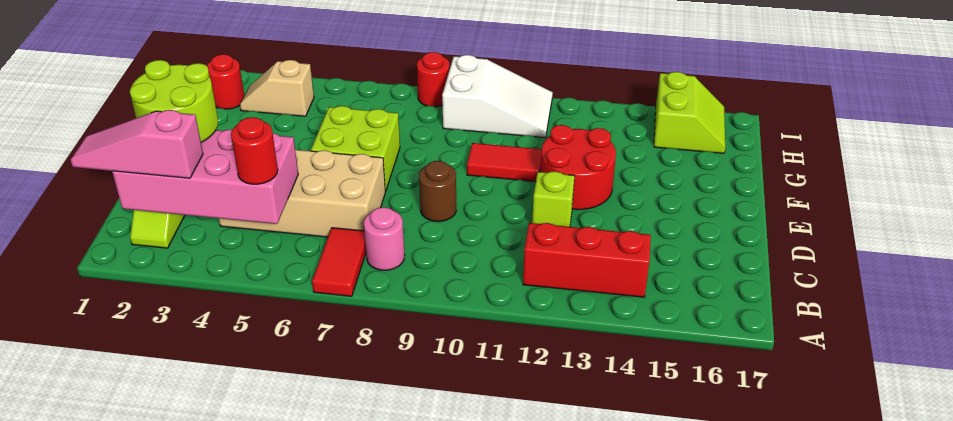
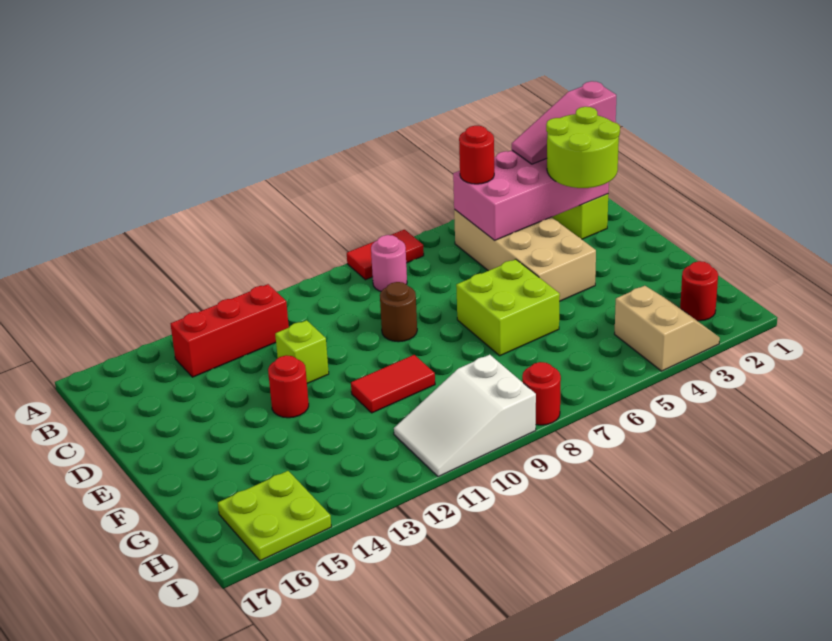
red 1x2 tile [312,228,366,296] -> red 1x2 tile turned to [347,230,424,280]
pink 1x3 slope [71,110,203,178] -> pink 1x3 slope turned to [512,81,616,164]
tan 2x4 brick [219,150,386,237] -> tan 2x4 brick turned to [454,210,596,301]
red 2x2 round brick [541,125,616,210] -> red 1x1 round brick [268,355,309,418]
tan 1x2 slope [240,60,314,116] -> tan 2x2 slope [615,286,720,371]
lime 2x2 slope [654,72,725,153] -> lime 2x2 plate [218,471,331,561]

